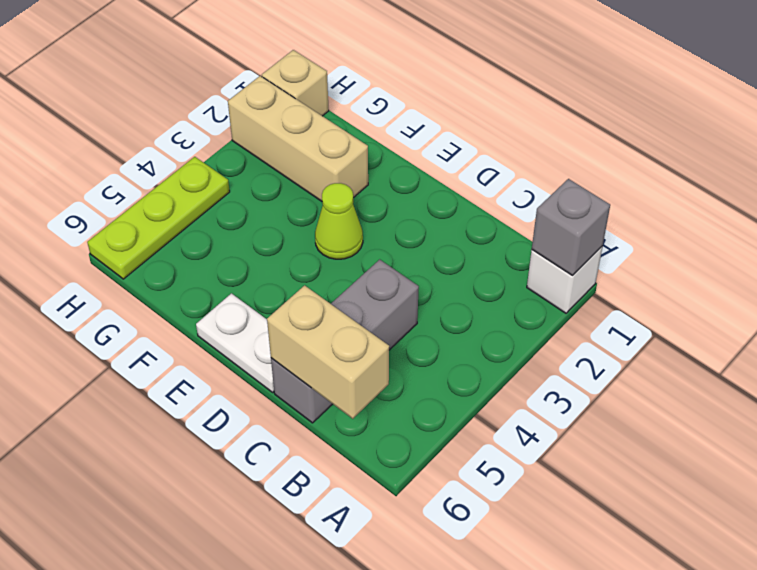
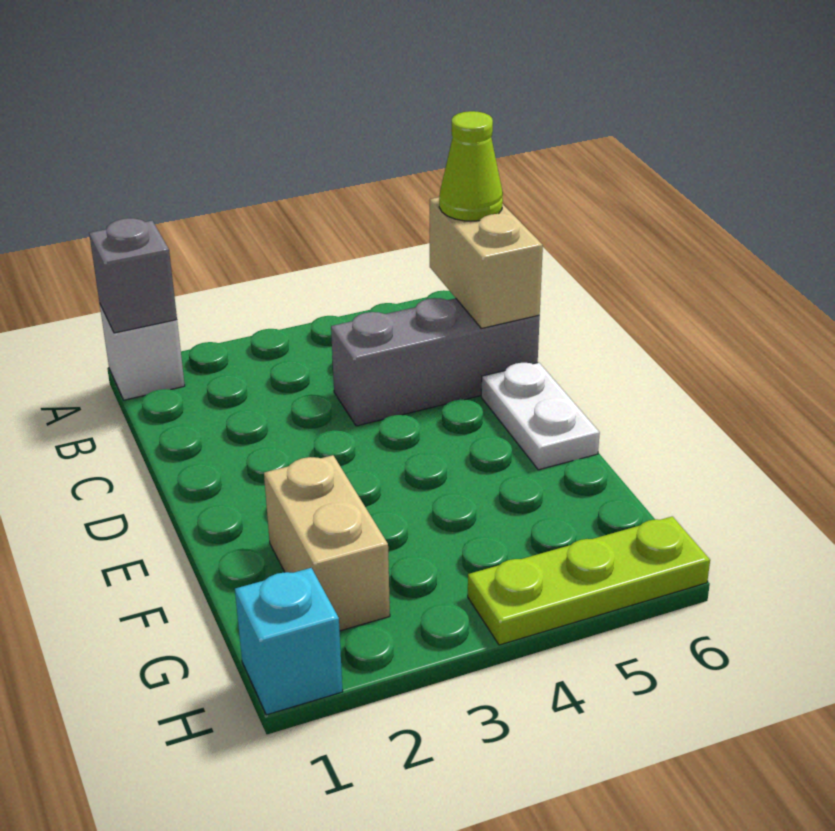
lime 1x1 cone [315,183,363,259] -> lime 1x1 cone moved to [439,111,503,221]
tan 1x3 brick [228,76,368,201] -> tan 1x2 brick [264,455,390,631]
tan 1x1 brick [262,50,329,116] -> cyan 1x1 brick [235,568,343,715]

